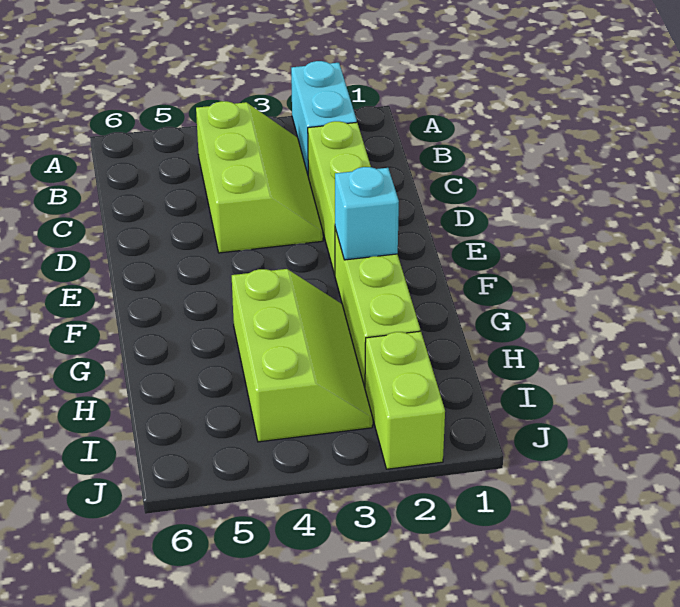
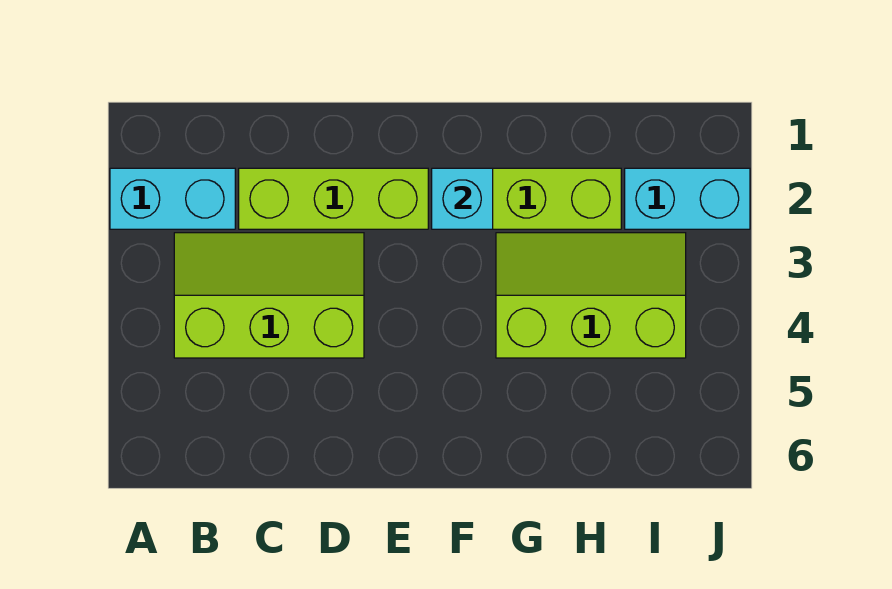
lime 1x2 brick [365,331,445,469] -> cyan 1x2 brick [625,168,750,229]

